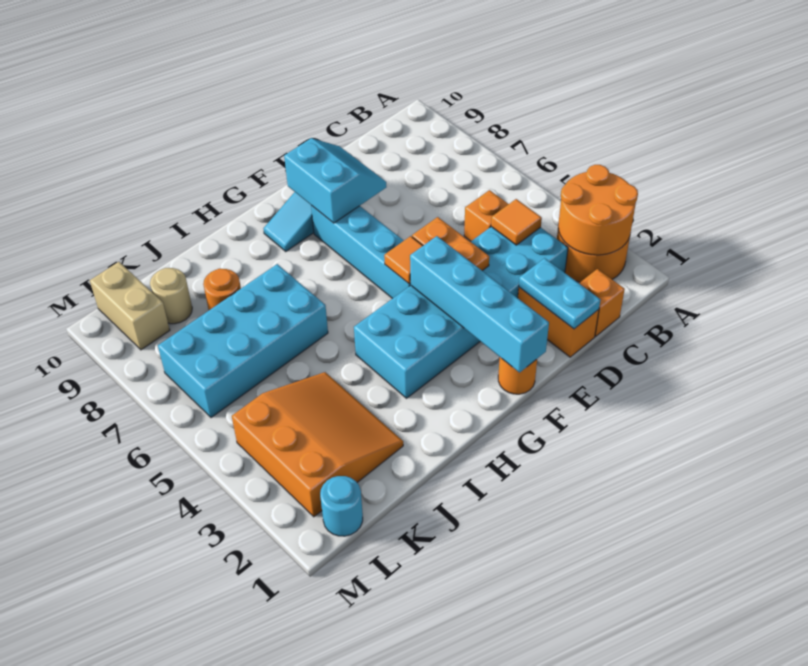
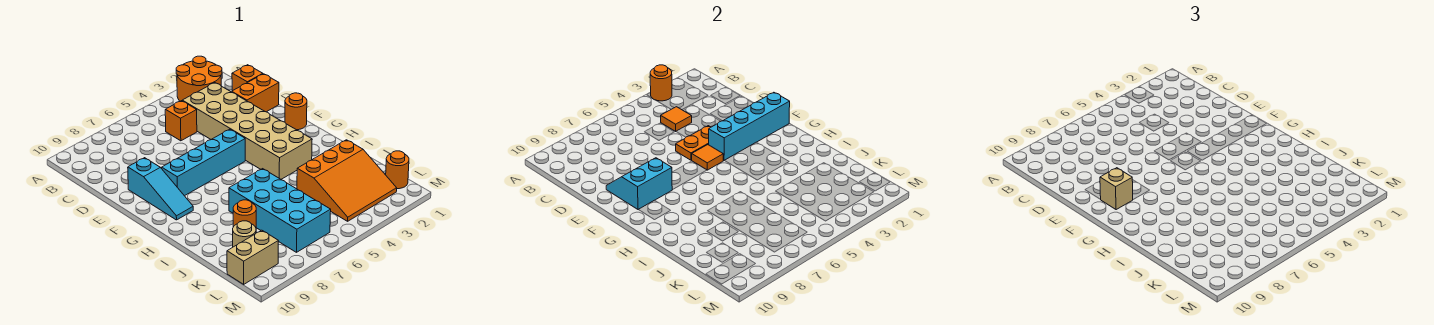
orange 2x2 round brick [558,165,638,255] -> orange 1x1 round brick [650,65,672,101]
cyan 2x6 brick [354,227,568,398] -> tan 2x6 brick [182,83,312,179]
cyan 1x2 plate [519,258,600,329] -> none
none -> tan 1x1 brick [1100,168,1133,210]
orange 3x3 slope [232,372,403,517] -> orange 3x3 slope turned to [297,140,397,221]
cyan 1x1 round brick [320,476,363,536] -> orange 1x1 round brick [386,151,409,189]

